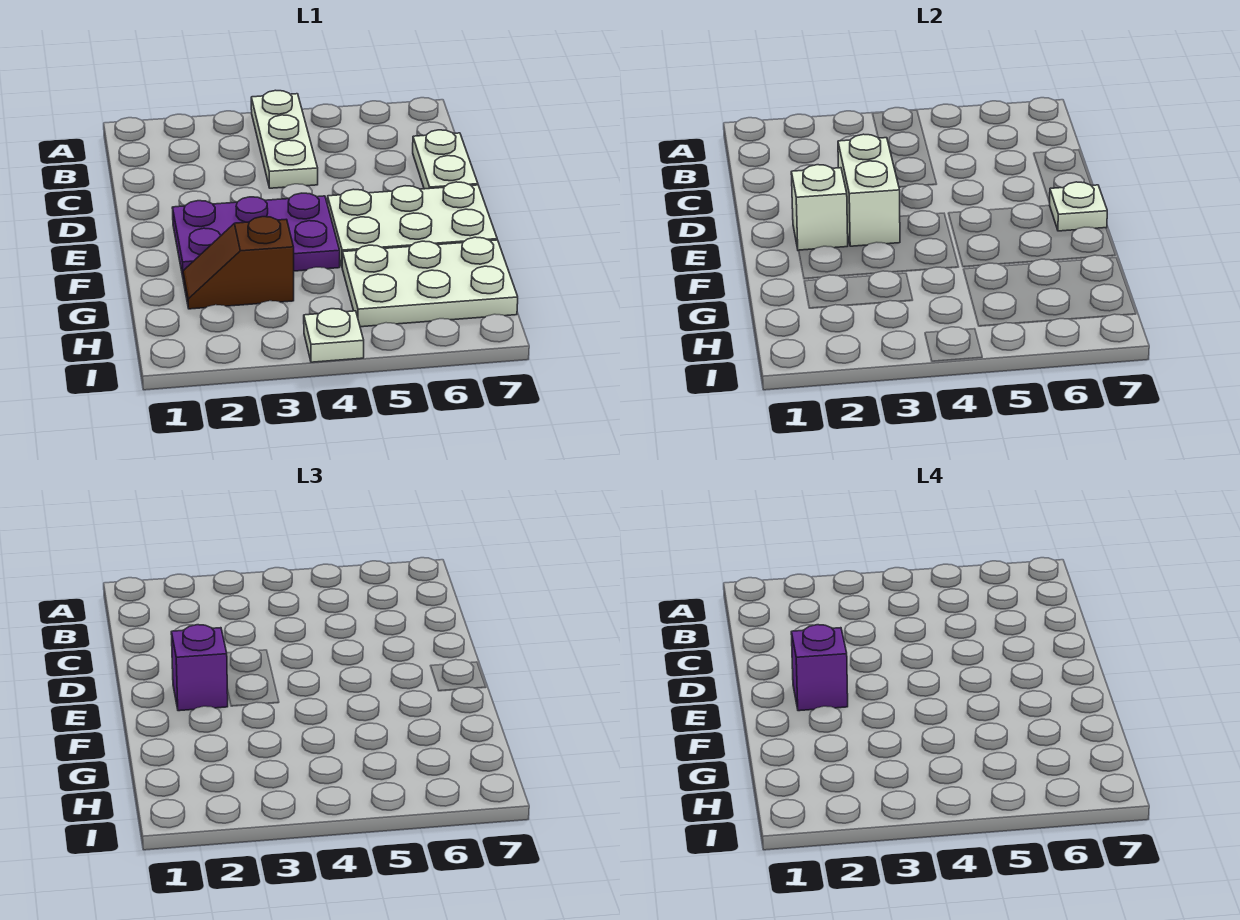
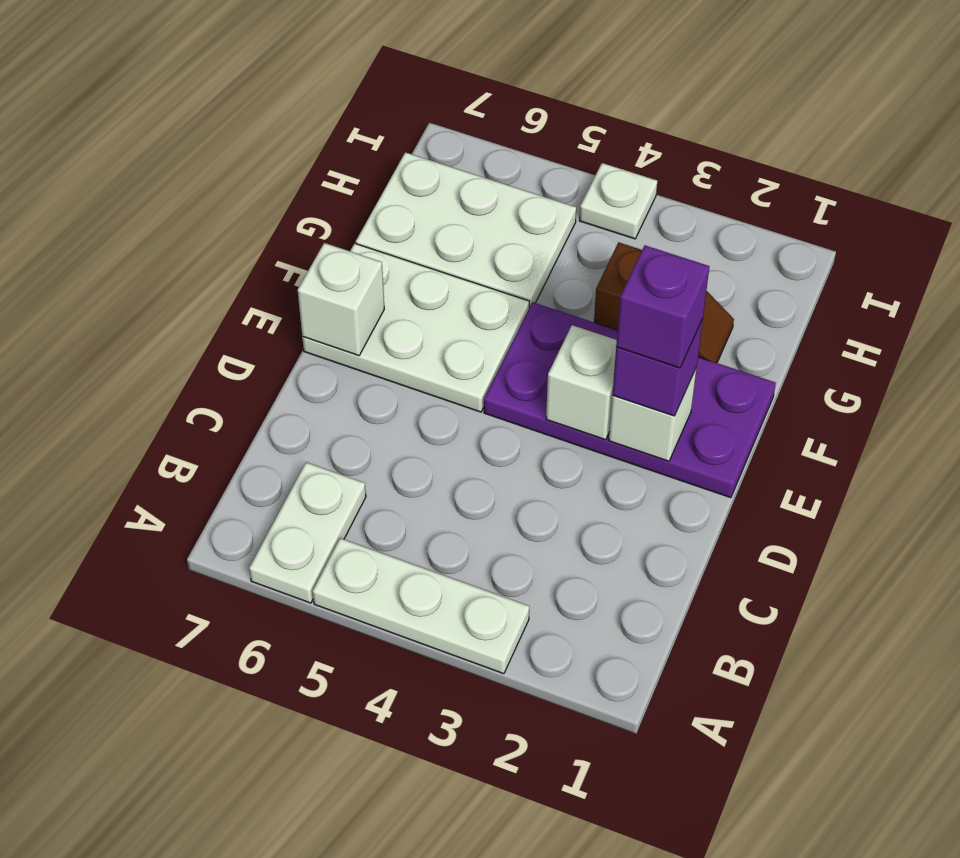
white 1x3 plate [251,90,318,188] -> white 1x3 plate turned to [313,538,529,674]
white 1x2 plate [413,130,478,189] -> white 1x2 plate moved to [249,462,366,603]
white 1x2 brick [838,134,900,246] -> white 1x1 brick [546,325,617,440]
purple 2x3 plate [172,193,340,276] -> purple 2x4 plate [484,302,776,498]
white 1x1 plate [1049,182,1107,231] -> white 1x1 brick [298,243,384,356]

